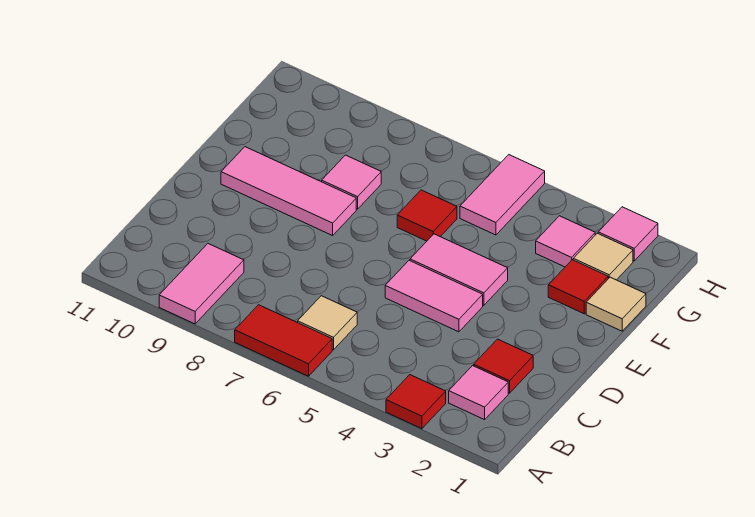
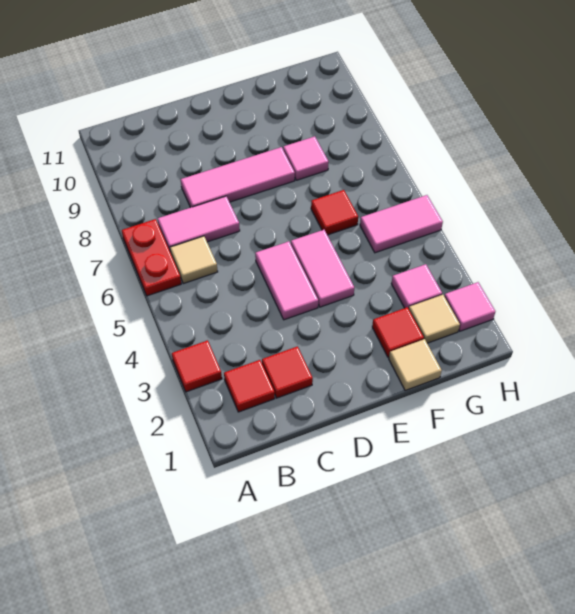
red 1x2 tile [235,305,332,376] -> red 1x2 plate [122,219,181,296]
pink 1x2 tile [159,244,244,324] -> pink 1x2 tile moved to [158,196,240,253]
pink 1x1 tile [449,366,508,420] -> red 1x1 tile [224,360,275,412]
pink 1x3 tile [221,147,356,236] -> pink 1x3 tile turned to [181,147,295,208]

